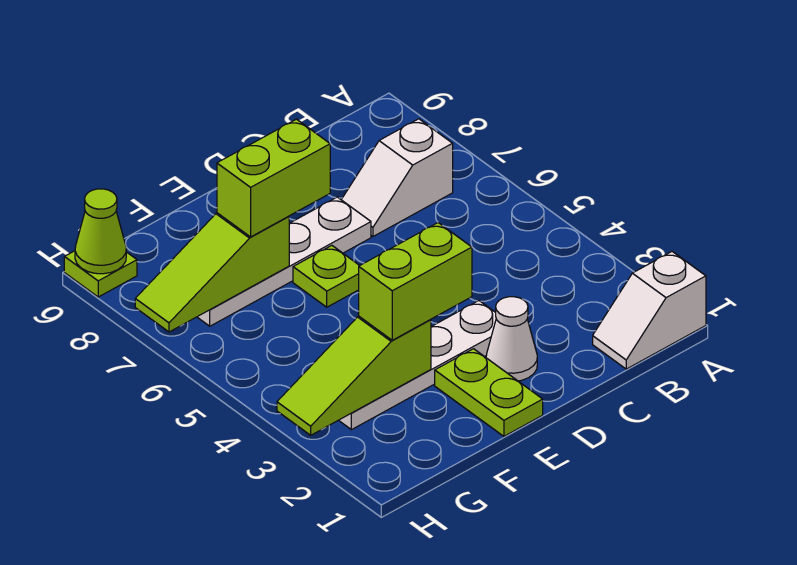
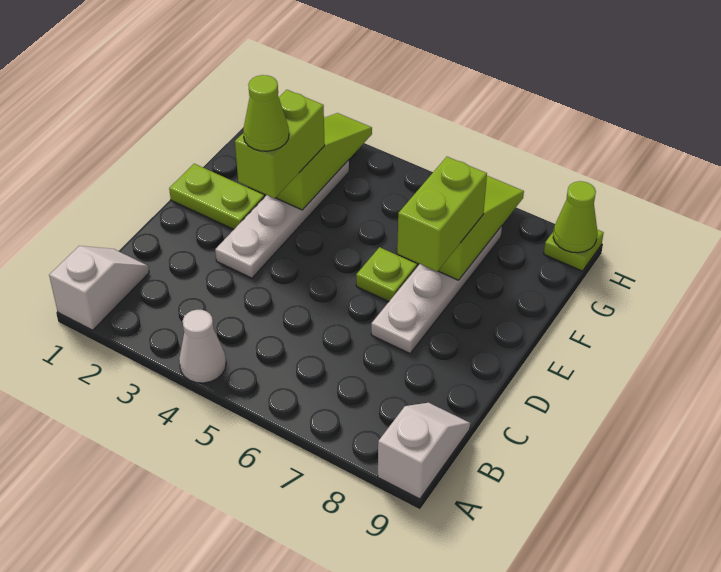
white 1x2 slope [341,119,453,236] -> white 1x2 slope moved to [378,403,470,499]
white 1x1 cone [486,297,537,381] -> white 1x1 cone moved to [179,310,226,383]
none -> lime 1x1 cone [243,75,289,151]

